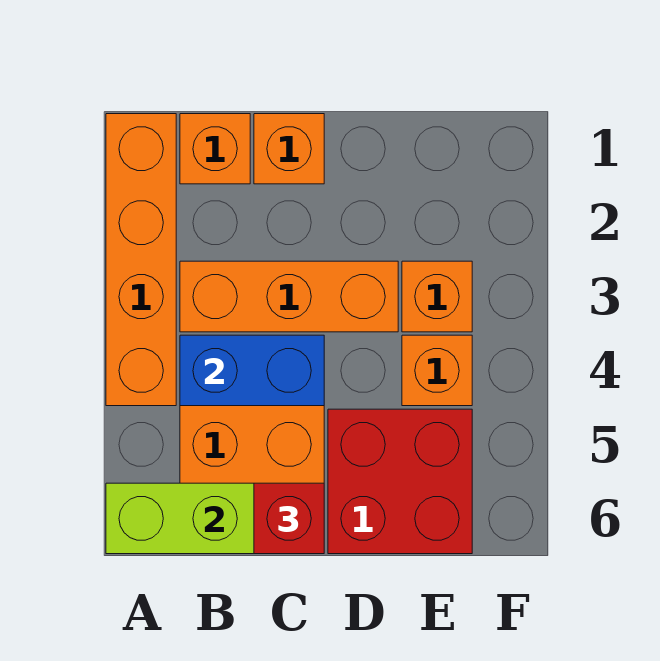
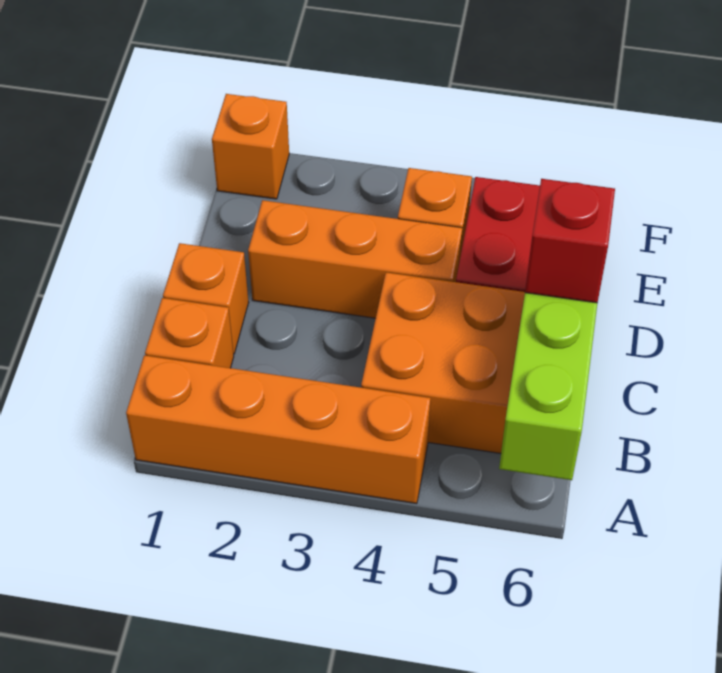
orange 1x3 brick [180,261,398,332] -> orange 1x3 brick turned to [248,200,462,318]
blue 1x2 brick [180,335,324,406] -> none
orange 1x1 brick [402,261,472,332] -> orange 1x1 brick moved to [212,94,289,199]

